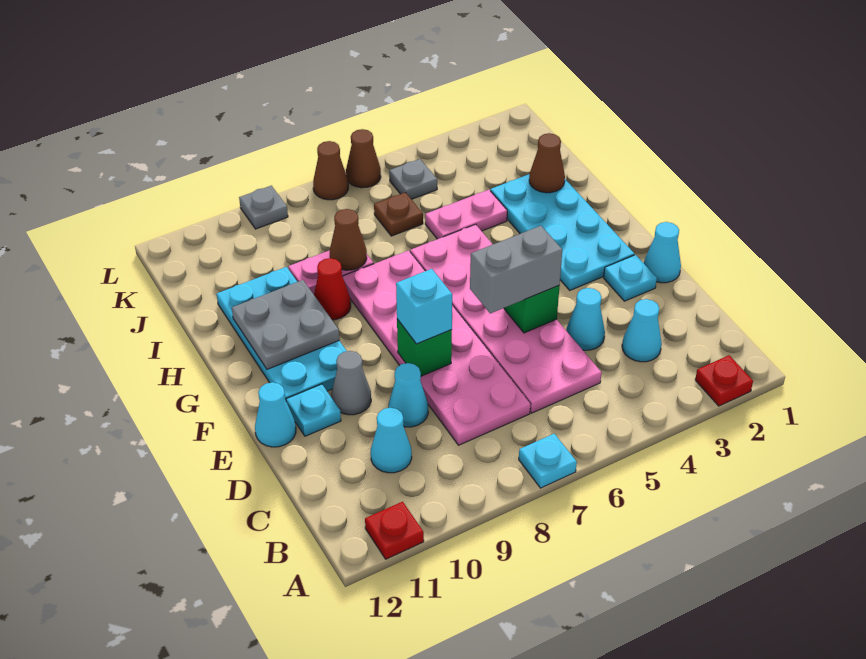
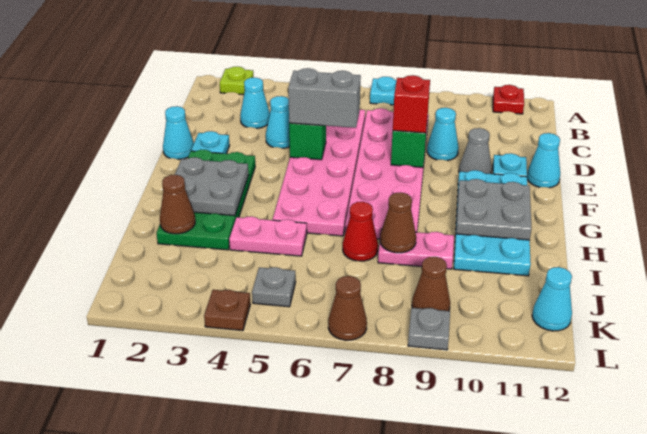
red 1x1 plate [695,355,753,406] -> lime 1x1 plate [220,67,254,95]
cyan 1x1 cone [371,408,412,473] -> cyan 1x1 cone moved to [532,267,572,331]
cyan 1x1 brick [396,269,452,344] -> red 1x1 brick [393,75,430,133]
cyan 2x4 plate [491,174,635,290] -> green 2x4 plate [156,150,255,250]
none -> grey 2x2 plate [175,157,249,216]
red 1x1 cone [314,258,351,320] -> red 1x1 cone moved to [343,202,378,261]
brown 1x1 plate [374,192,423,236] -> brown 1x1 plate moved to [204,290,250,331]
brown 1x1 cone [346,129,381,188] -> brown 1x1 cone moved to [412,257,450,311]

